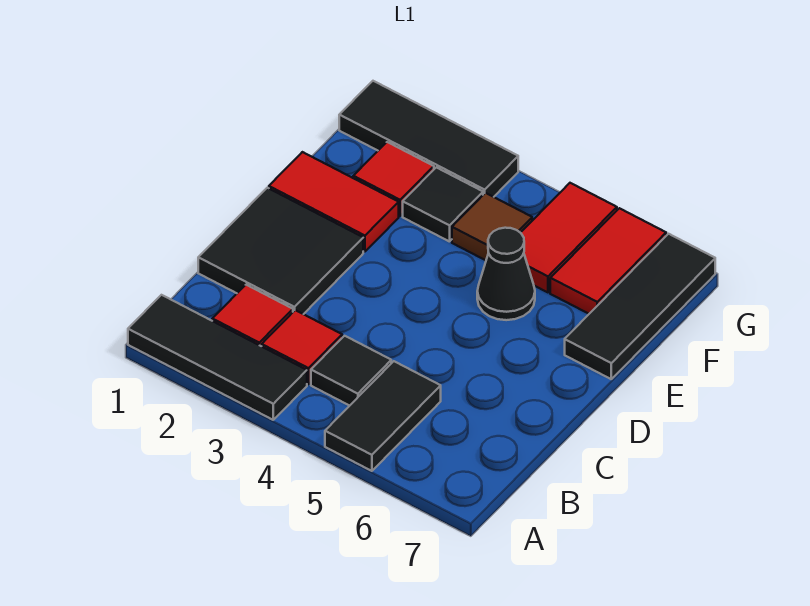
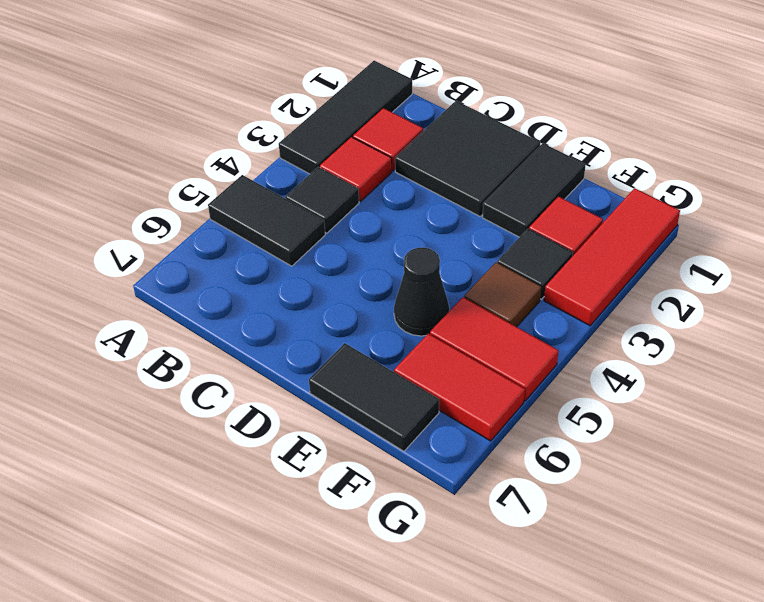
red 1x2 tile [269,152,399,252] -> black 1x2 tile [482,143,586,237]
black 1x3 tile [565,234,715,379] -> black 1x2 tile [309,343,439,451]
black 1x3 tile [339,81,518,197] -> red 1x3 tile [544,188,680,326]

